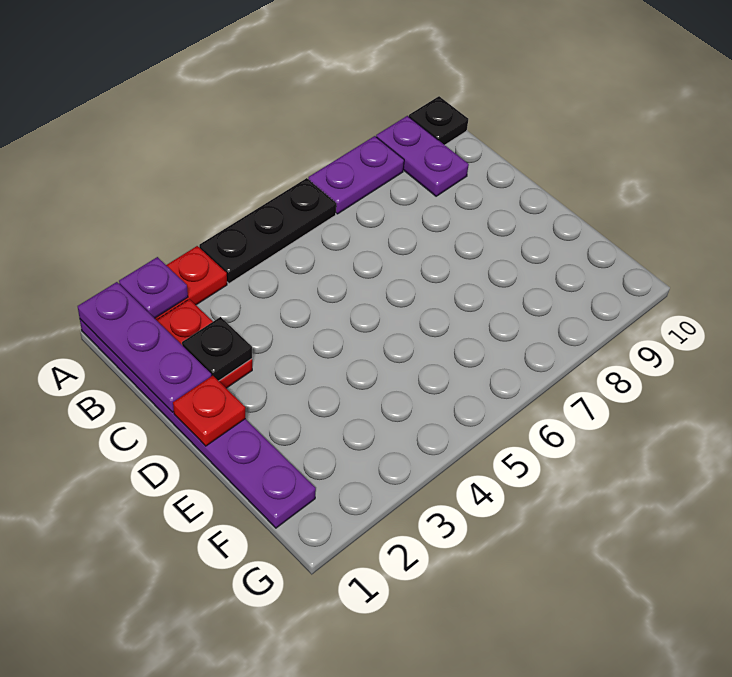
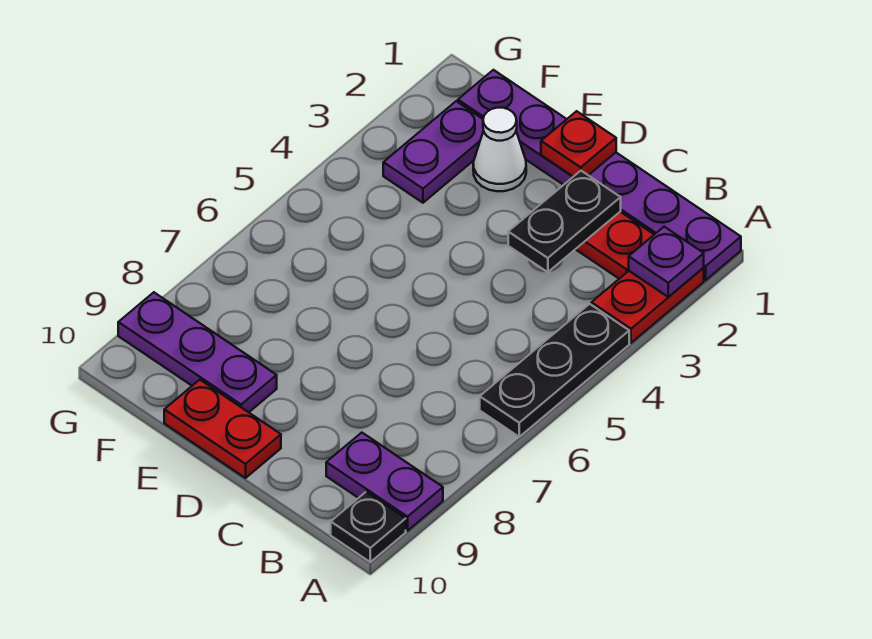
purple 1x3 plate [78,282,211,412] -> purple 1x3 plate moved to [118,292,277,412]
purple 1x2 plate [308,136,404,214] -> purple 1x2 plate moved to [383,101,484,203]
black 1x1 plate [182,317,252,381] -> black 1x2 plate [508,171,621,272]
none -> red 1x2 plate [164,380,281,478]
none -> white 1x1 cone [473,108,526,191]

